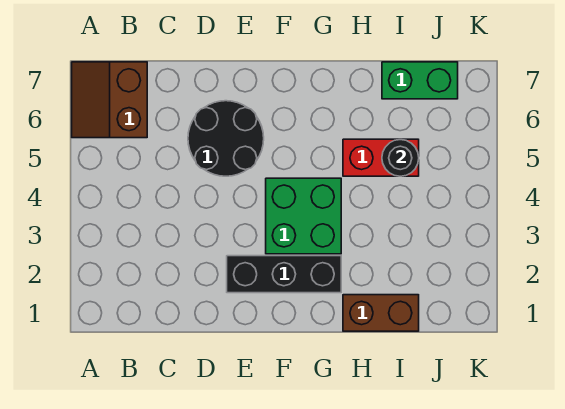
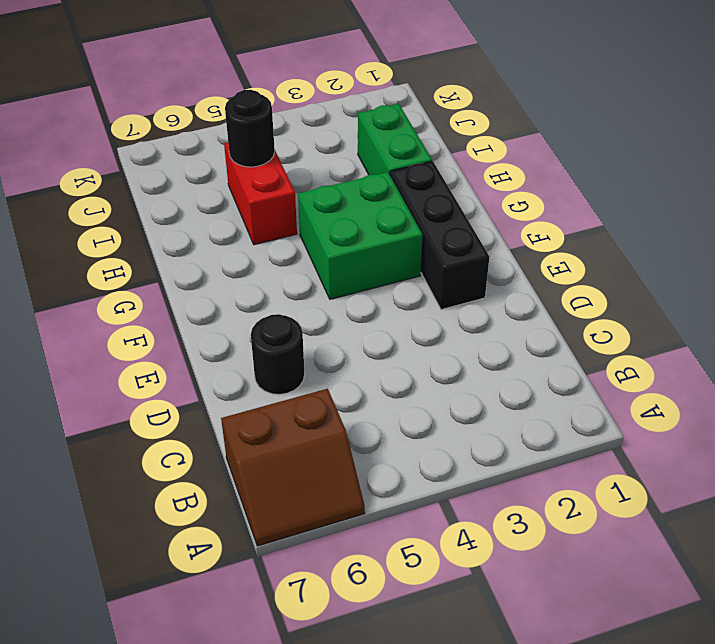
black 2x2 round brick [188,101,264,176] -> black 1x1 round brick [251,314,305,395]
brown 1x2 brick [343,295,419,331] -> none
green 1x2 brick [382,62,458,99] -> green 1x2 brick moved to [358,104,432,175]

